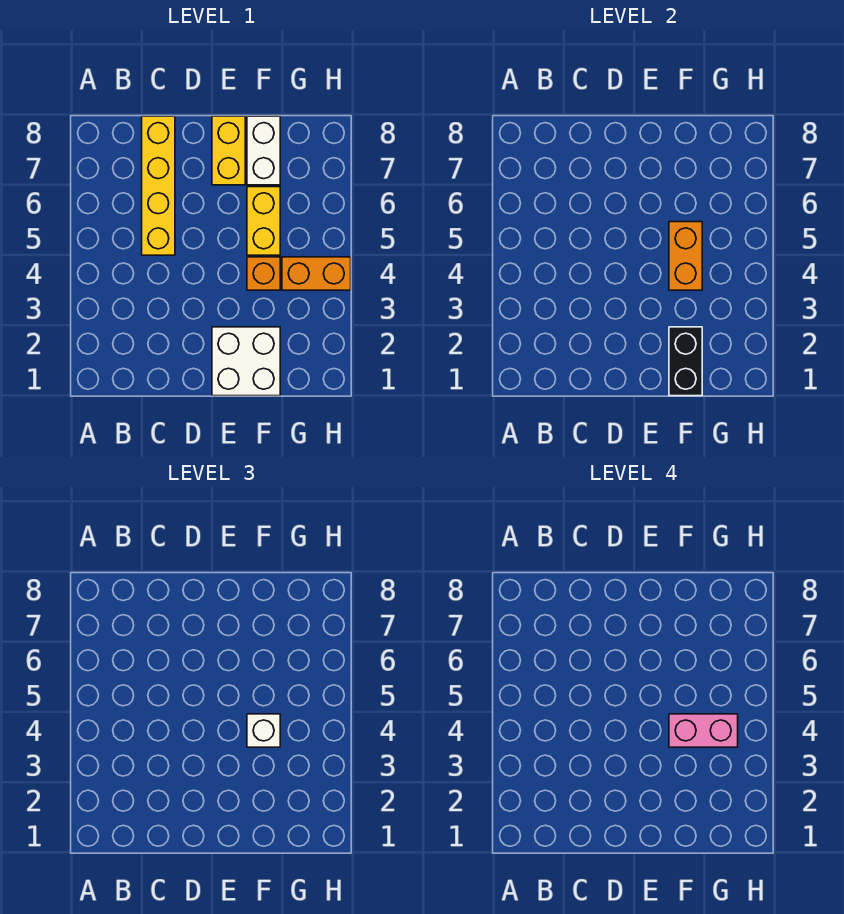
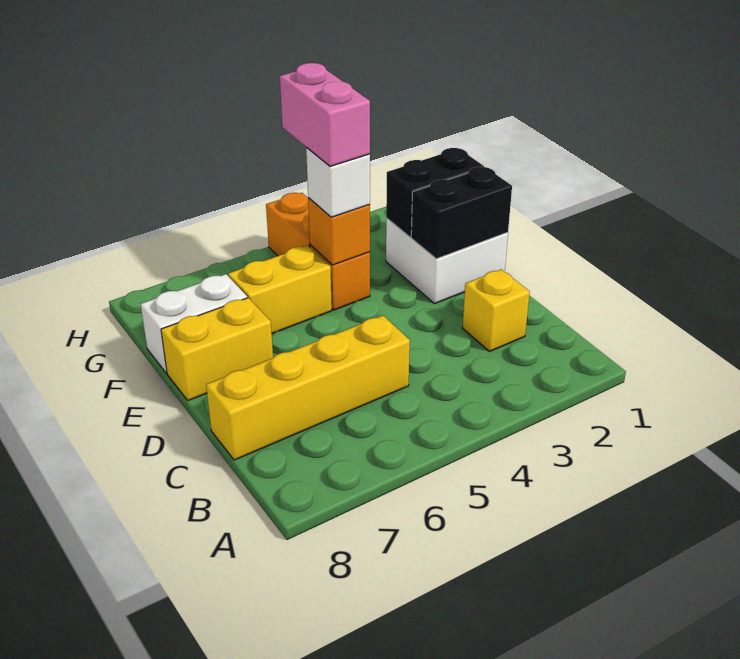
none -> yellow 1x1 brick [463,269,530,352]
none -> black 1x2 brick [411,167,512,259]
orange 1x2 brick [669,222,702,290] -> orange 1x1 brick [308,198,370,265]

